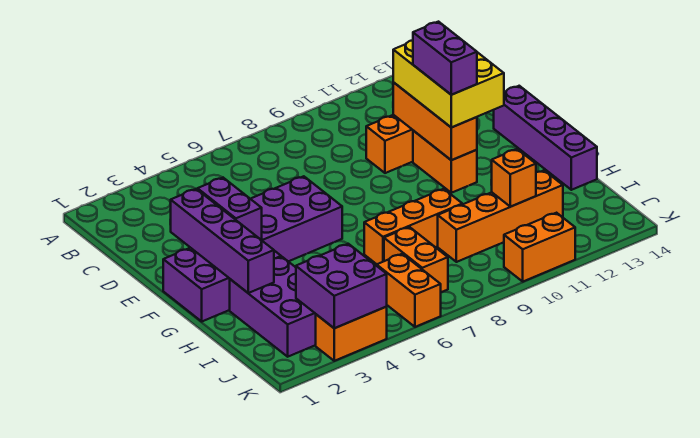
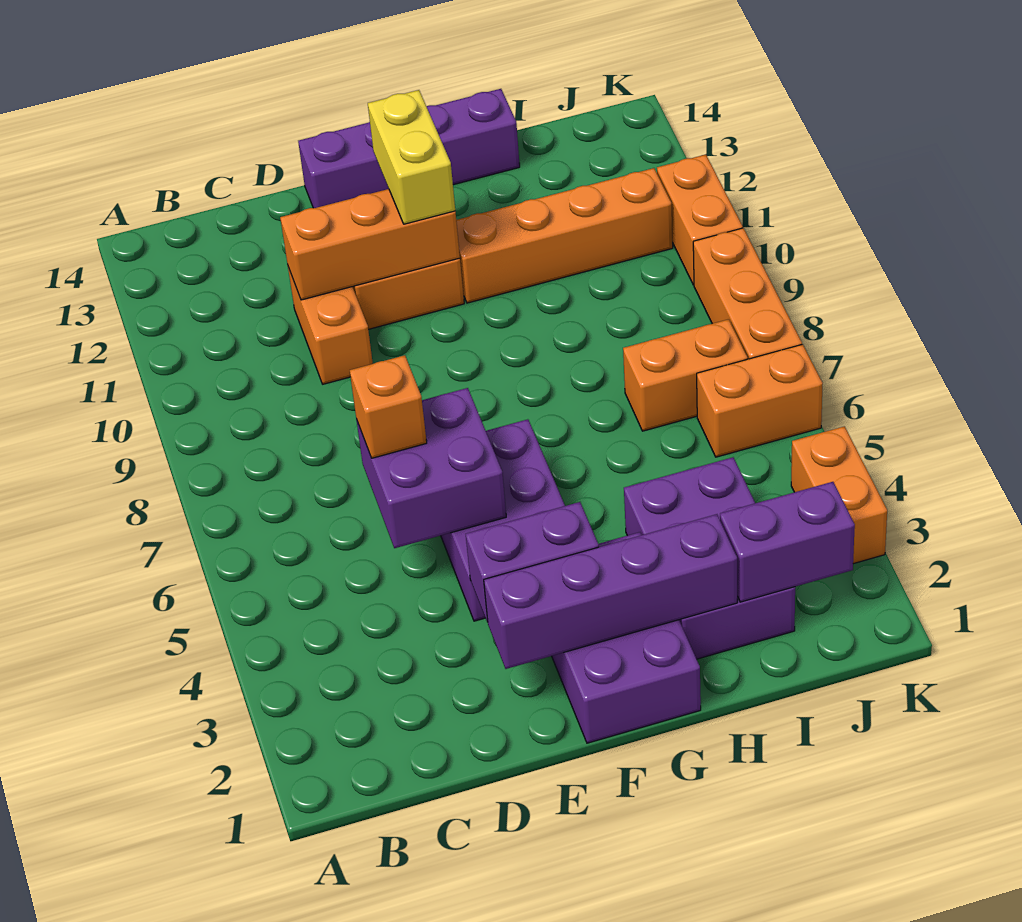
yellow 2x3 brick [393,40,504,127] -> yellow 1x2 brick [368,90,455,224]
purple 1x2 brick [413,22,477,95] -> purple 1x2 brick moved to [720,482,855,602]
purple 2x3 brick [230,257,316,357] -> purple 2x3 brick turned to [624,457,795,659]
orange 1x3 brick [364,189,462,264] -> orange 1x3 brick moved to [693,228,802,359]
orange 1x4 brick [438,171,563,262] -> orange 1x4 brick turned to [456,168,673,303]
orange 1x1 brick [492,149,536,207] -> orange 1x1 brick moved to [350,355,427,458]
purple 2x2 brick [296,244,387,328] -> purple 2x2 brick moved to [356,388,506,548]

